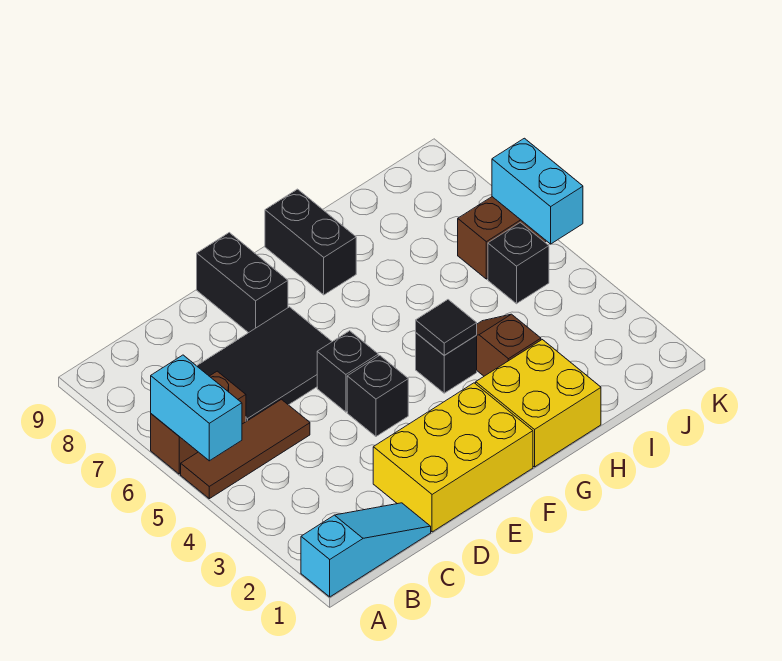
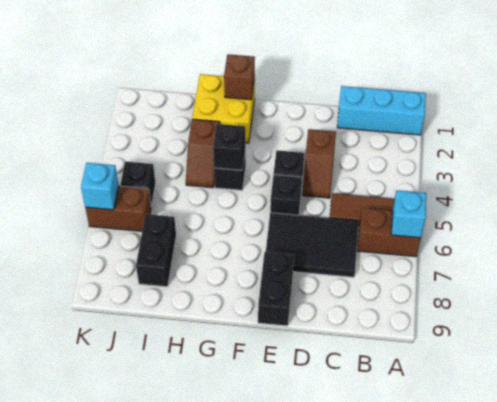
cyan 1x3 slope [301,503,431,597] -> cyan 1x3 brick [337,86,426,135]
cyan 1x2 brick [151,355,242,461] -> cyan 1x1 brick [391,190,426,238]
yellow 2x3 brick [373,383,533,532] -> none
none -> brown 1x2 slope [302,129,336,198]
none -> brown 1x1 brick [224,54,255,100]
black 1x1 tile [416,300,477,355] -> black 1x1 brick [213,124,245,170]
black 1x2 brick [265,189,356,295] -> black 1x2 brick moved to [136,214,176,287]
cyan 1x2 brick [492,138,583,244] -> cyan 1x1 brick [81,163,119,210]

